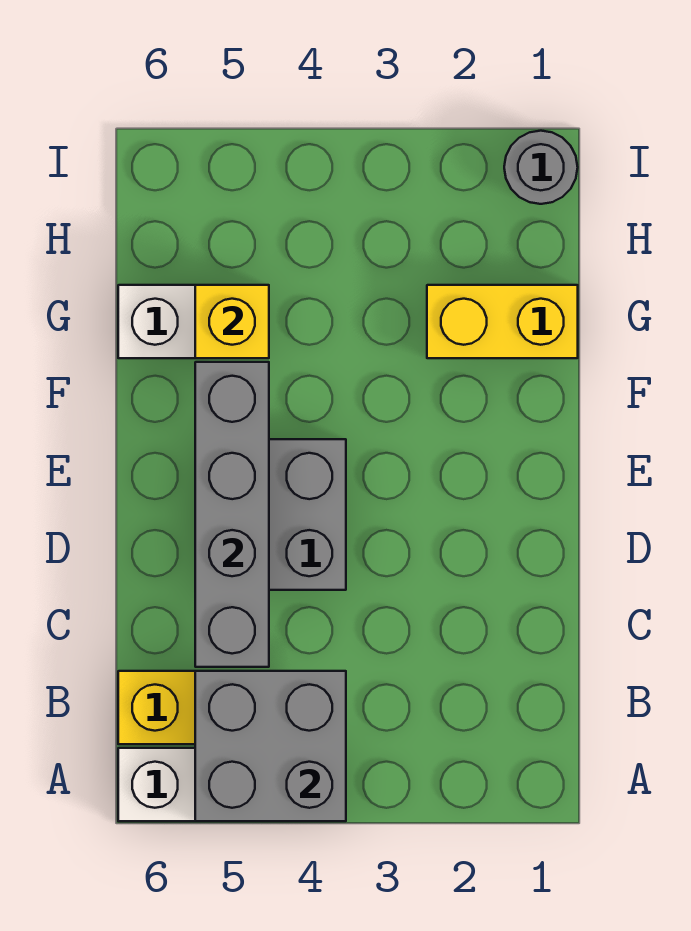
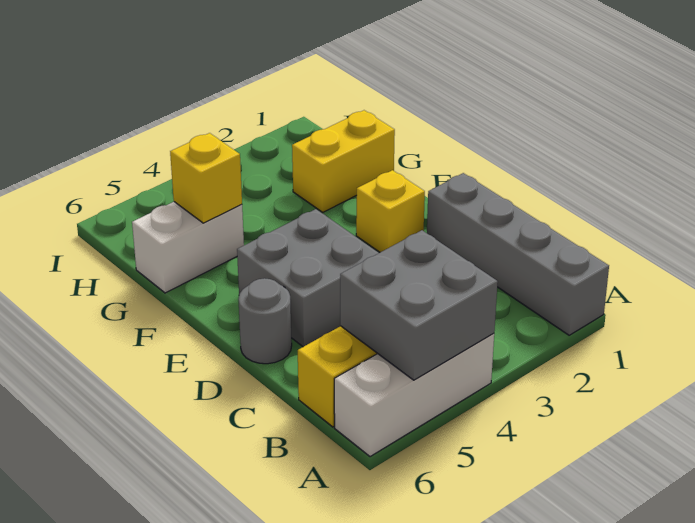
grey 1x4 brick [195,362,269,667] -> grey 1x4 brick moved to [427,173,609,335]
none -> yellow 1x1 brick [356,170,425,252]
grey 1x1 round brick [504,131,578,204] -> grey 1x1 round brick moved to [238,278,292,364]

